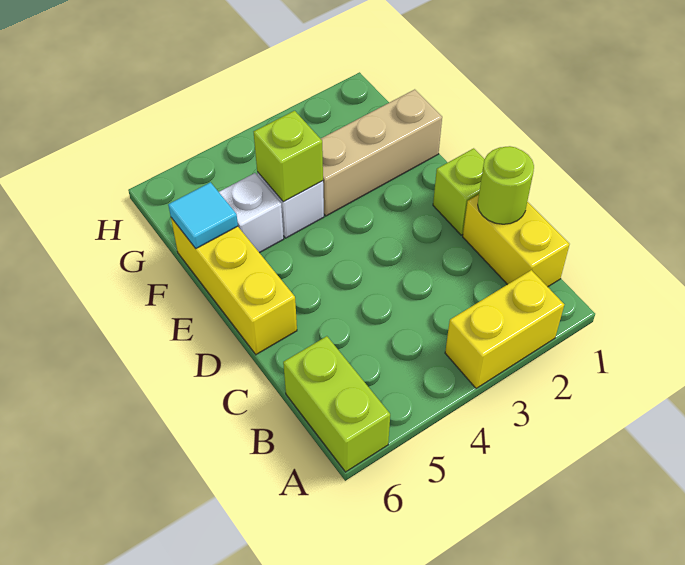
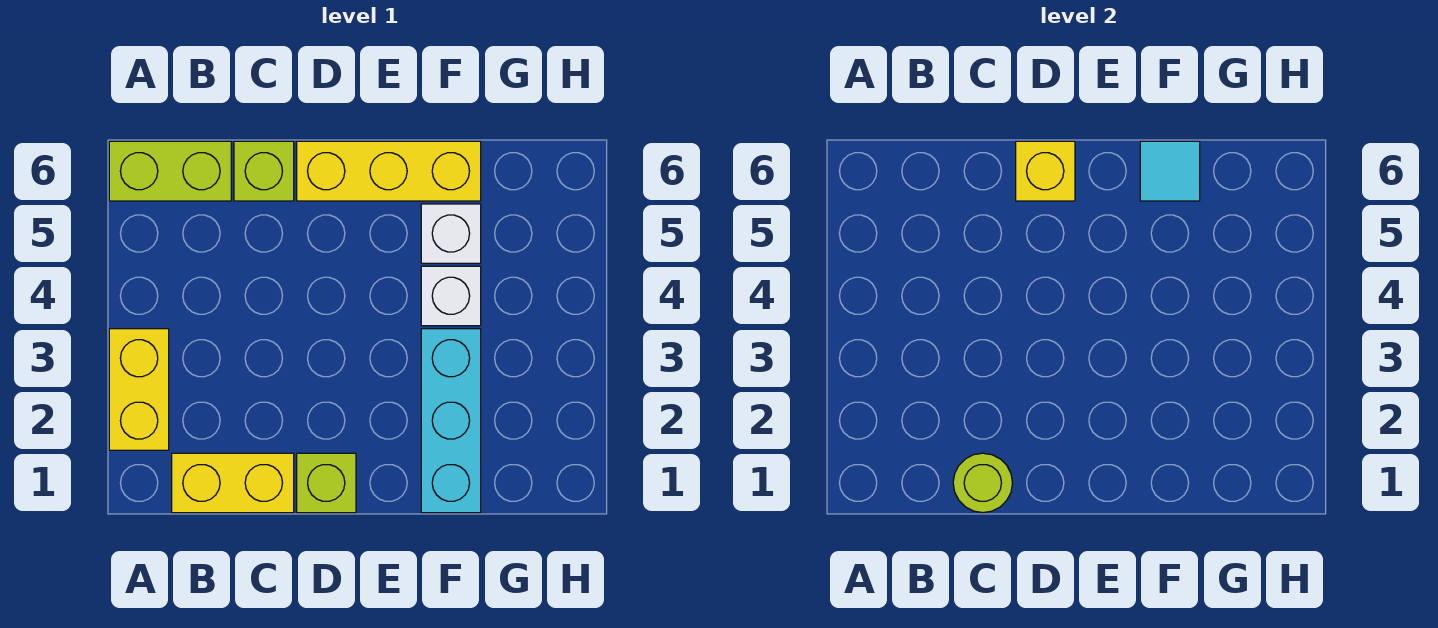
none -> yellow 1x1 brick [1016,141,1075,201]
tan 1x3 brick [321,89,442,216] -> cyan 1x3 brick [421,329,481,513]
lime 1x1 brick [254,111,323,202] -> lime 1x1 brick moved to [234,141,294,201]

